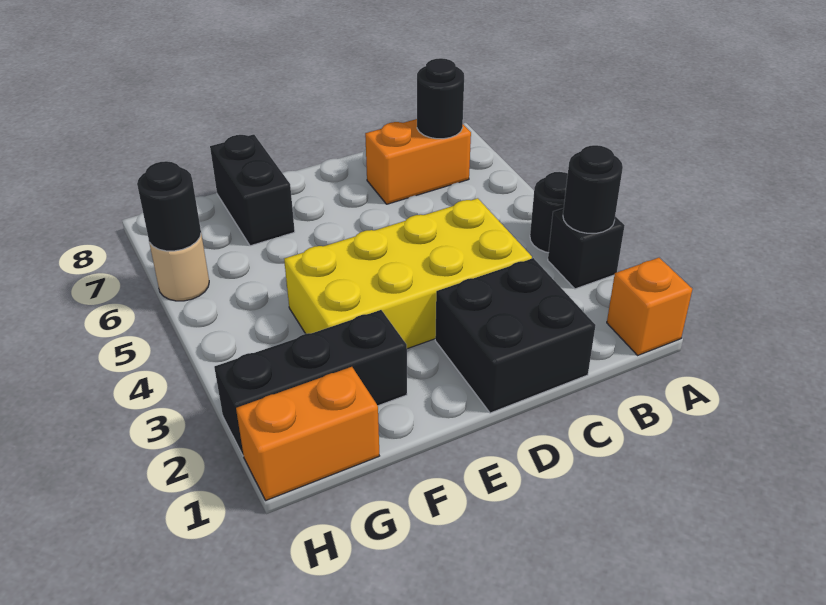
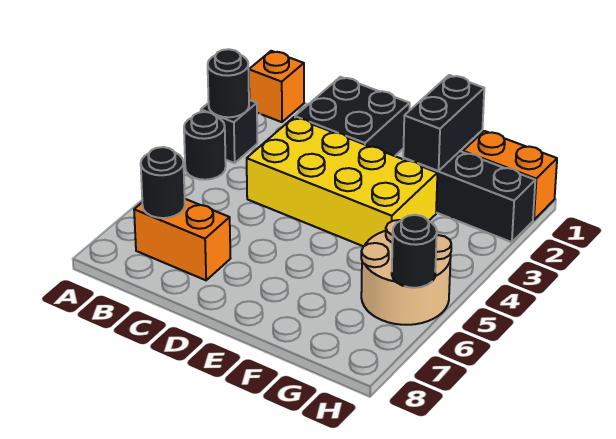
black 1x2 brick [210,134,295,246] -> black 1x2 brick moved to [403,75,484,171]
tan 1x1 round brick [149,234,209,301] -> tan 2x2 round brick [361,220,451,325]

